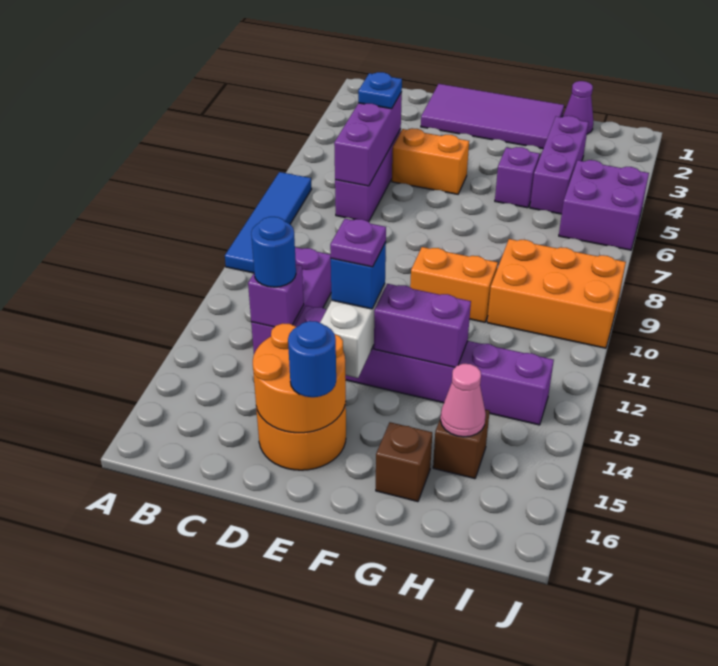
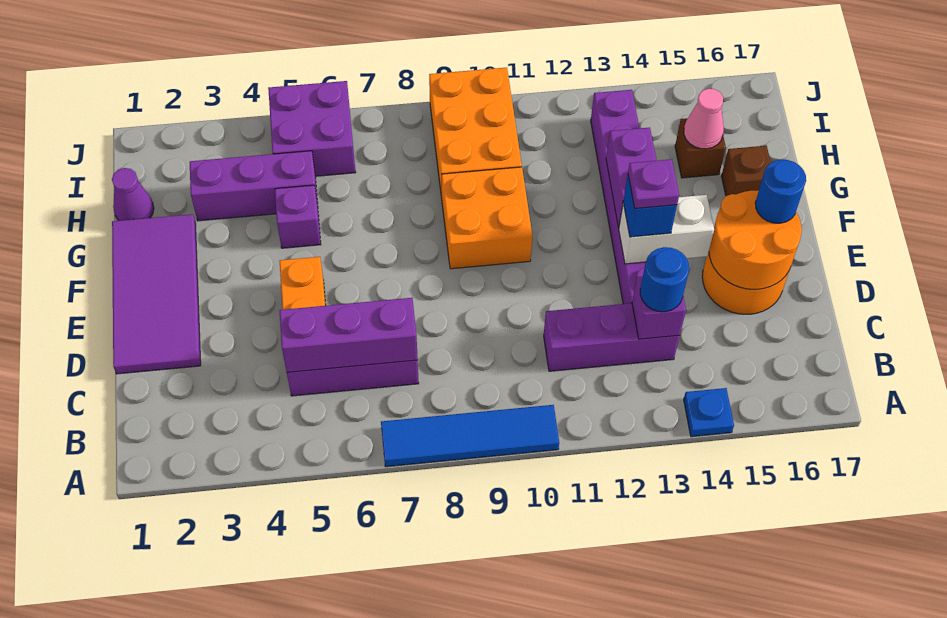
blue 1x1 plate [358,72,402,109] -> blue 1x1 plate moved to [684,388,734,437]
orange 1x2 brick [410,247,498,322] -> orange 2x2 brick [442,167,532,269]

